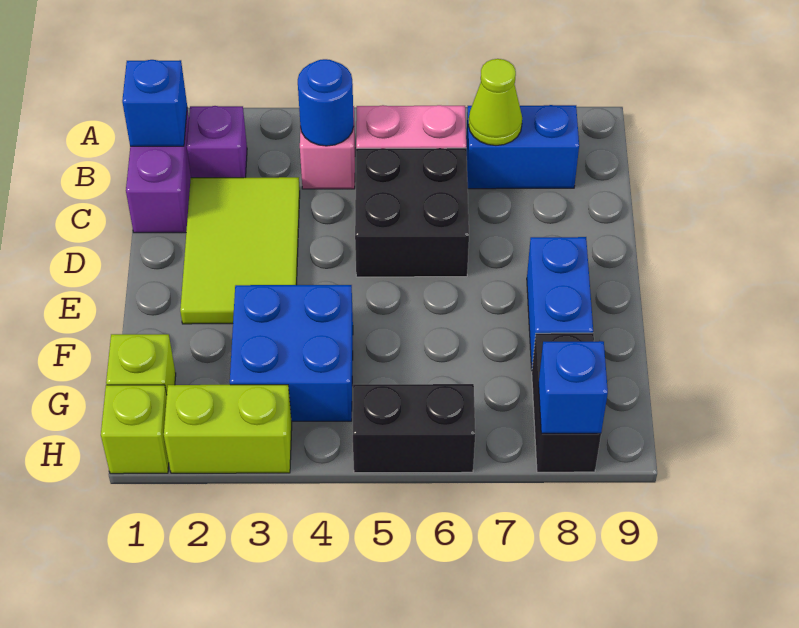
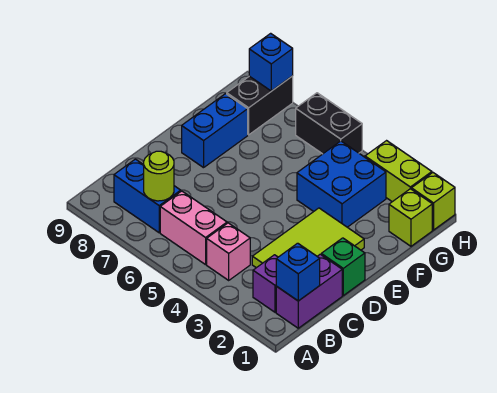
blue 1x1 round brick [298,59,354,146] -> none
lime 1x1 cone [468,59,522,145] -> lime 1x1 round brick [144,151,174,201]
black 2x2 brick [355,148,469,277] -> none
none -> green 1x1 brick [321,238,365,295]

